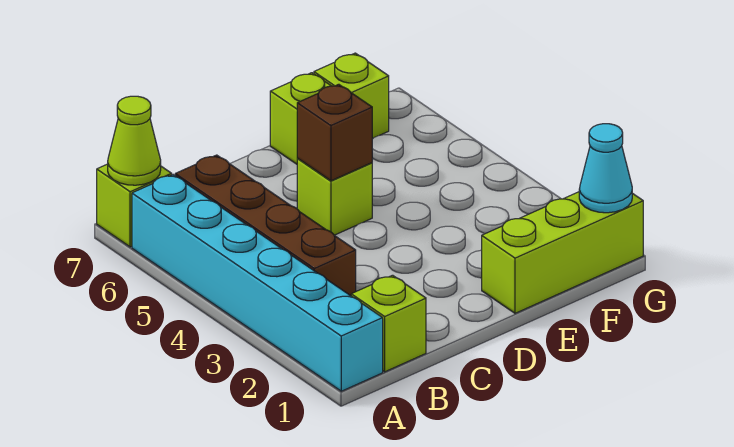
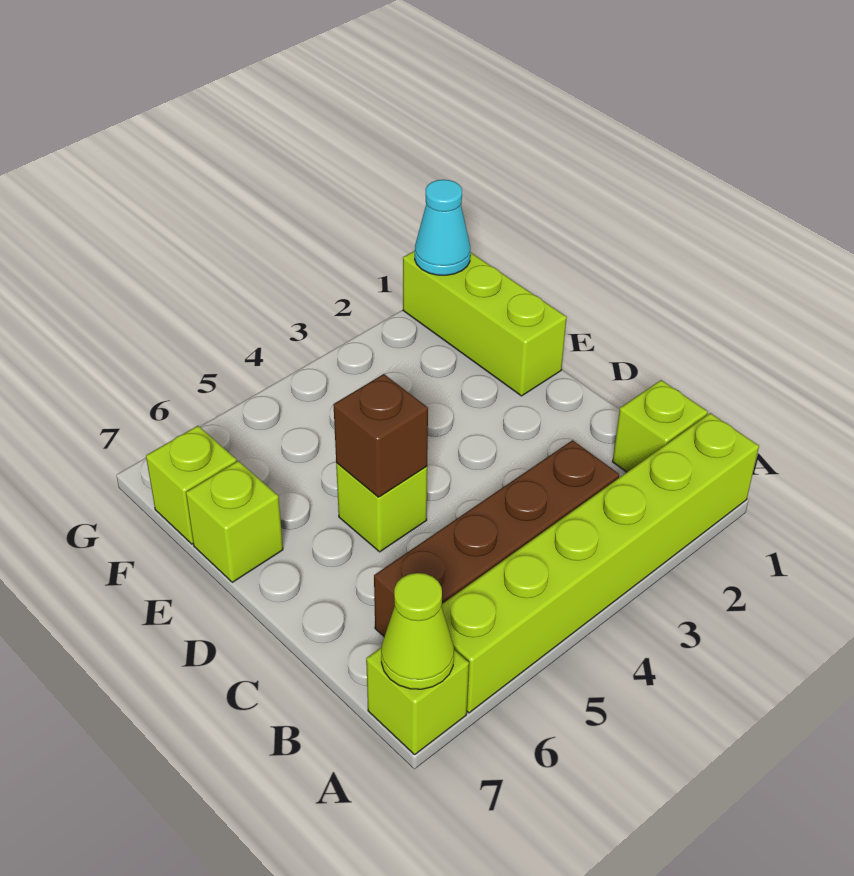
cyan 1x6 brick [132,175,383,391] -> lime 1x6 brick [441,413,759,713]

